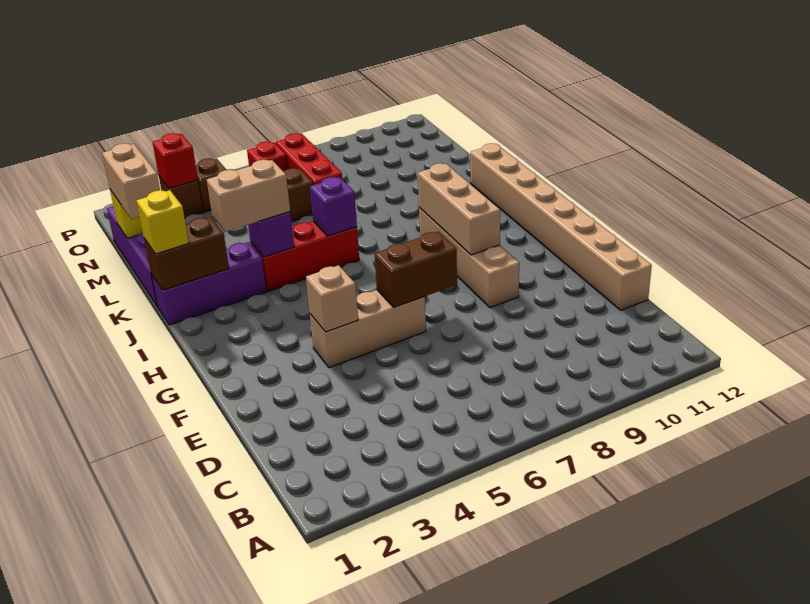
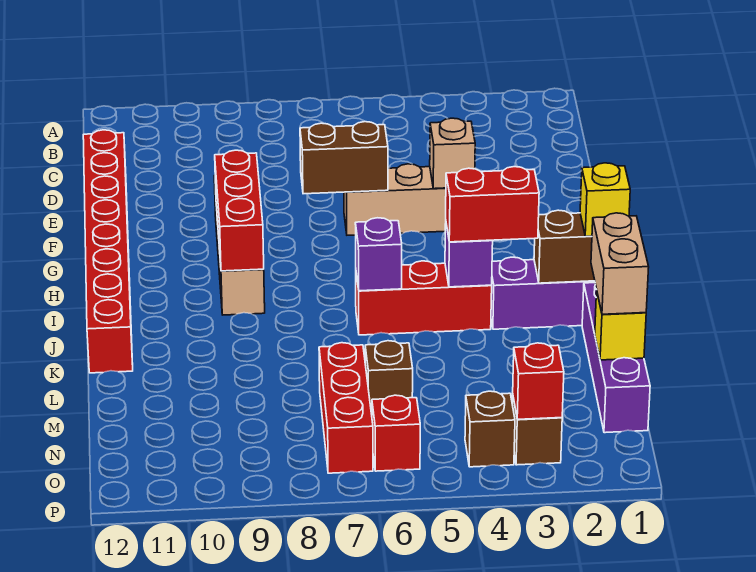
tan 1x8 brick [471,143,652,310] -> red 1x8 brick [83,130,133,373]
tan 1x3 brick [418,163,500,255] -> red 1x3 brick [215,150,264,271]
tan 1x2 brick [207,160,290,232] -> red 1x2 brick [446,167,539,242]

